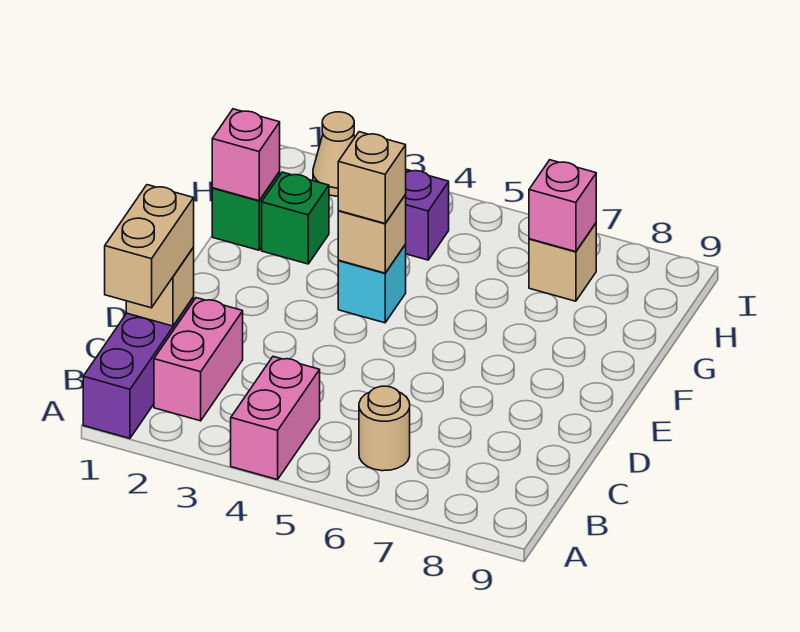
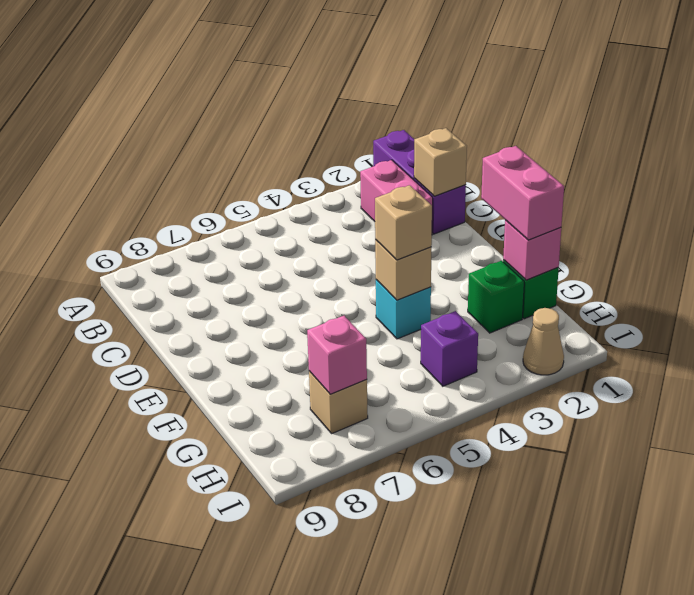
pink 1x2 brick [231,356,320,480] -> pink 1x2 brick moved to [481,146,564,240]
tan 1x2 brick [105,185,194,308] -> none
tan 1x1 round brick [359,386,410,471] -> none

